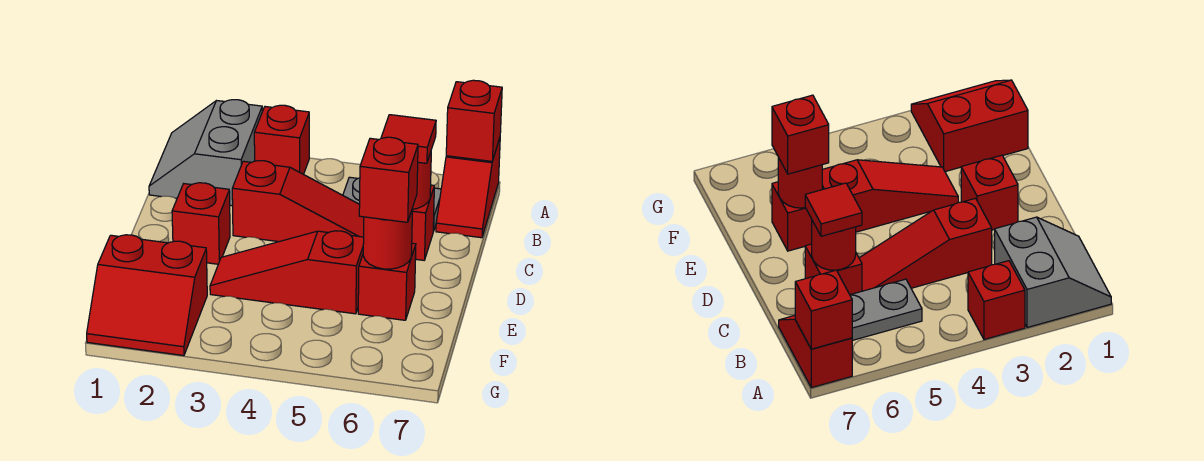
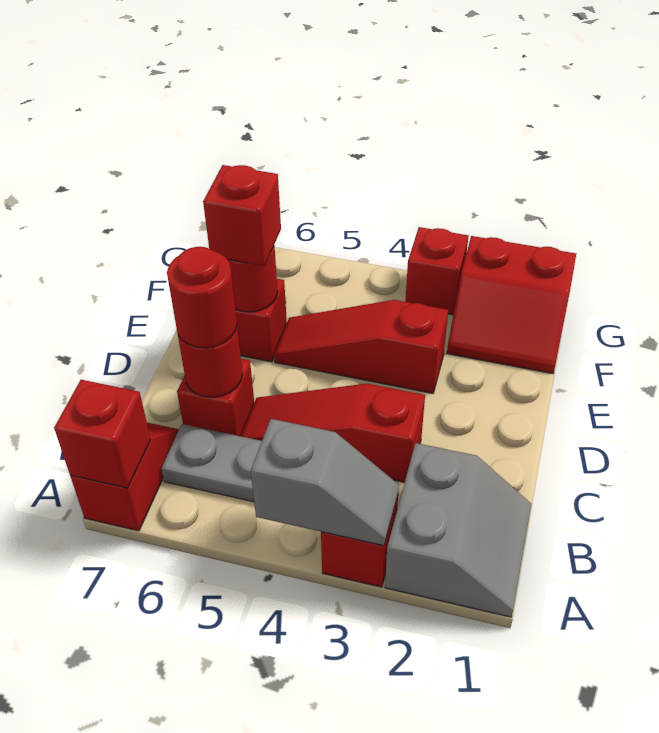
none -> grey 1x2 slope [251,419,399,546]
red 1x1 tile [381,115,436,163] -> red 1x1 round brick [167,247,237,348]
red 1x1 brick [172,183,230,264] -> red 1x1 brick moved to [405,227,469,315]
red 1x3 slope [210,231,364,314] -> red 1x3 slope turned to [274,300,448,393]
red 2x2 slope [87,235,207,356] -> red 2x2 slope turned to [447,236,576,374]

